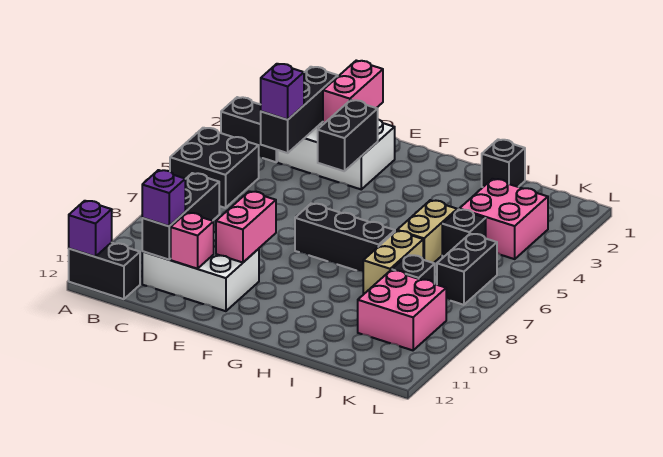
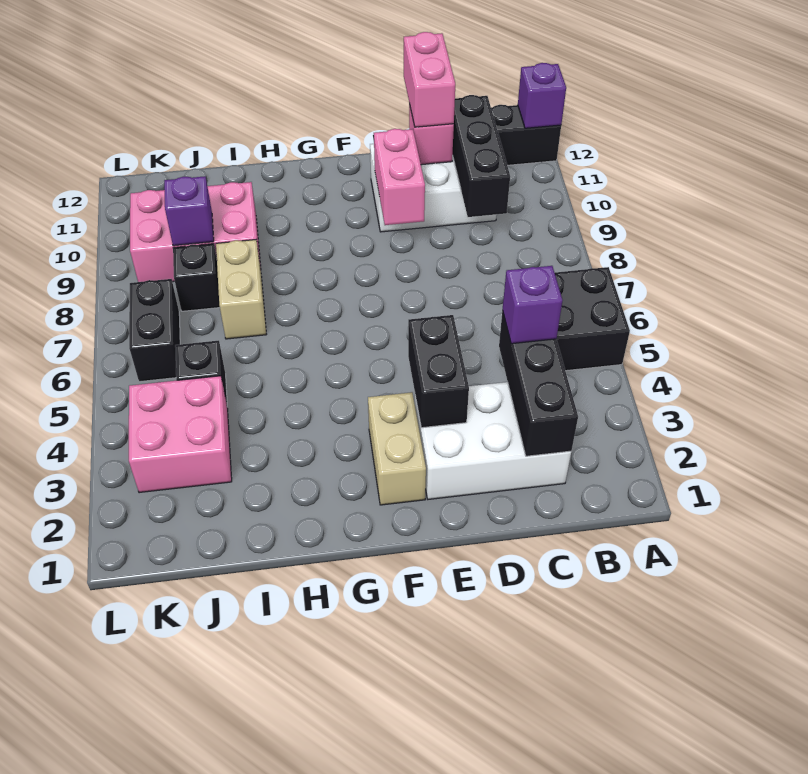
black 1x2 brick [221,97,278,162] -> none
purple 1x1 brick [142,170,185,226] -> purple 1x1 brick moved to [164,176,214,246]
pink 1x2 brick [323,61,383,123] -> pink 1x2 brick moved to [404,32,455,127]
black 1x3 brick [295,203,395,272] -> none
black 1x1 brick [482,139,525,187] -> none
tan 1x2 brick [397,200,457,263] -> tan 1x2 brick moved to [368,392,426,505]
pink 2x2 brick [358,270,446,350] -> pink 2x3 brick [130,182,261,282]

